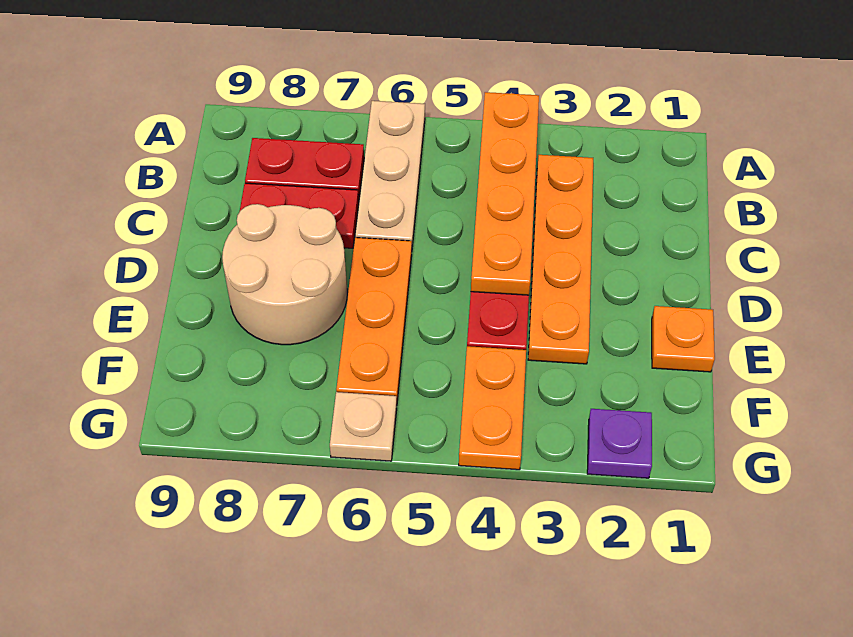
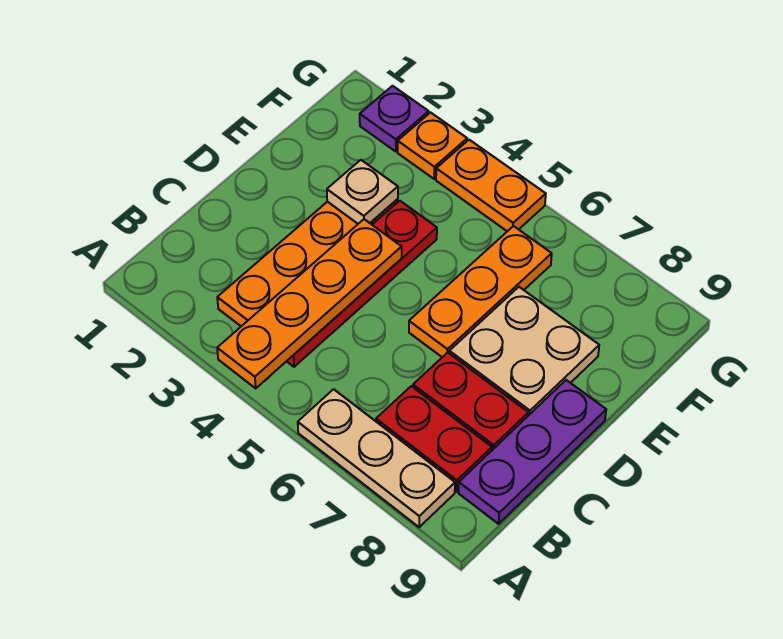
tan 1x3 plate [355,101,425,247] -> tan 1x3 plate turned to [298,389,455,527]
none -> purple 1x3 plate [459,380,606,524]
tan 2x2 round brick [222,204,347,345] -> tan 2x2 plate [449,287,599,416]
orange 1x1 plate [652,306,715,372] -> orange 1x1 plate moved to [398,113,467,179]
orange 1x2 plate [459,346,526,470] -> orange 1x2 plate turned to [436,140,546,231]
tan 1x1 plate [330,392,397,461] -> tan 1x1 plate moved to [327,160,398,224]

